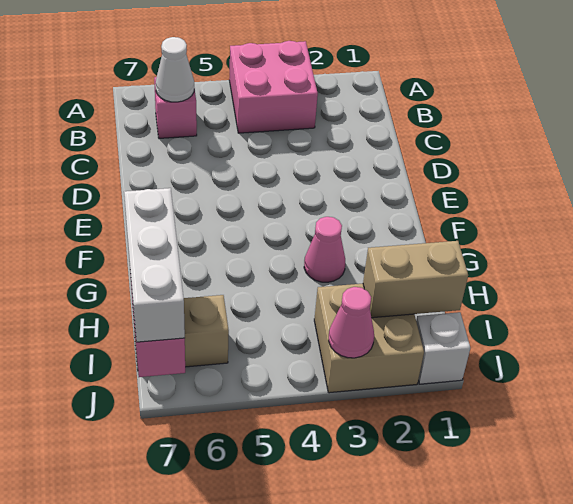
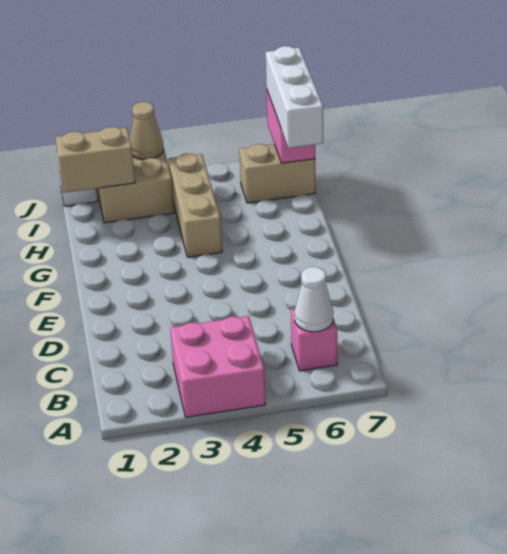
pink 1x1 cone [304,217,345,282] -> none
none -> tan 1x3 brick [168,153,222,257]
pink 1x1 cone [329,287,374,358] -> tan 1x1 cone [130,102,164,160]

